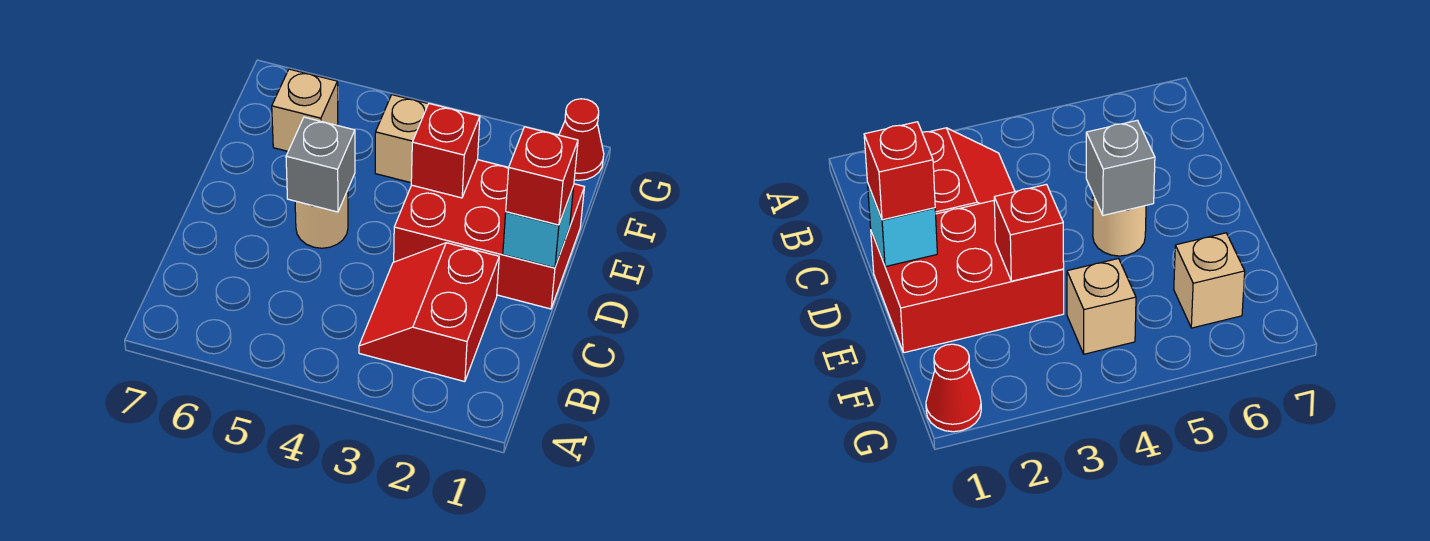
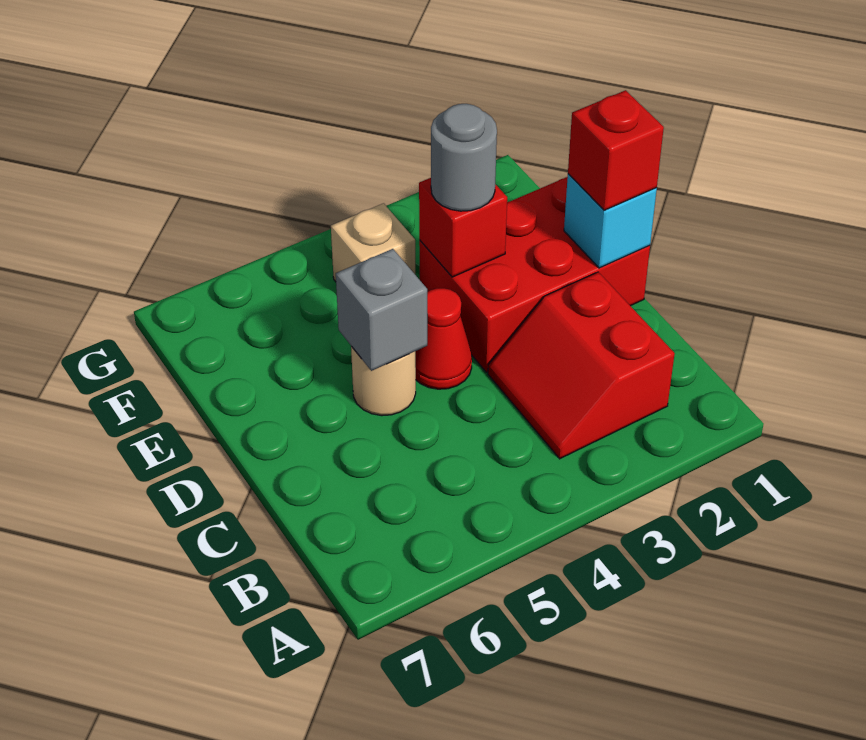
none -> grey 1x1 round brick [431,104,497,211]
tan 1x1 brick [272,69,338,151] -> none
red 1x1 cone [559,99,604,180] -> red 1x1 cone moved to [415,288,472,389]

